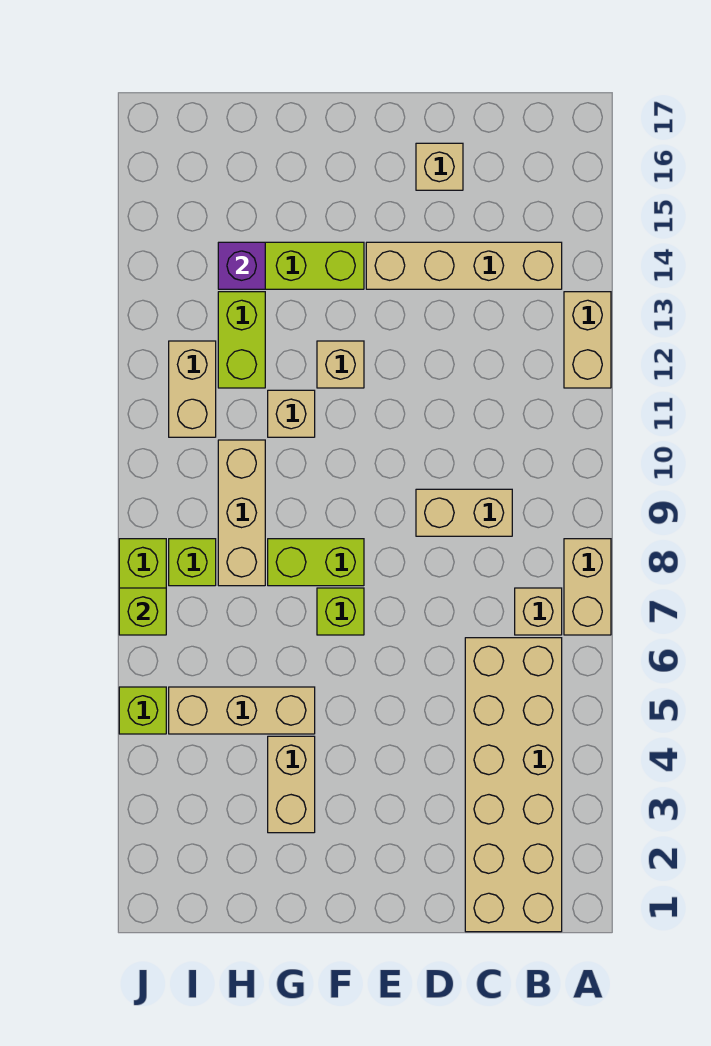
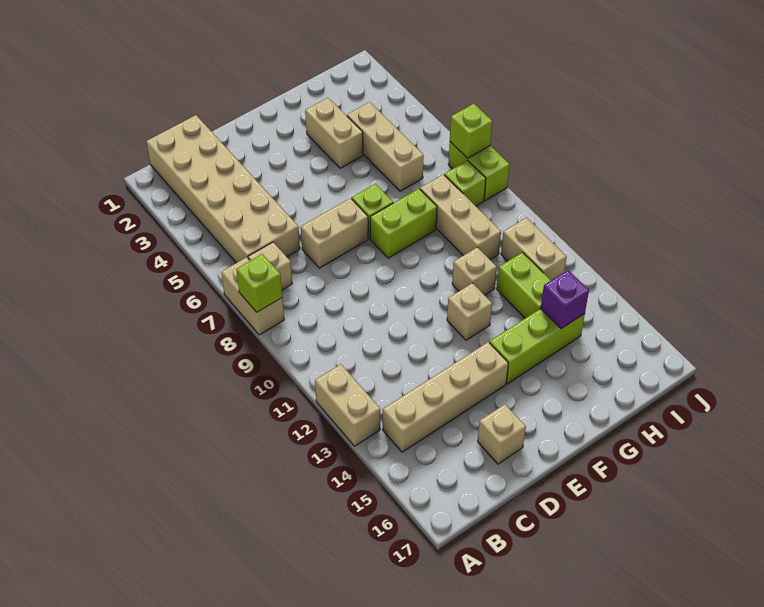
tan 1x2 brick [416,489,512,536] -> tan 1x2 brick moved to [301,198,368,268]
tan 1x3 brick [169,687,315,734] -> tan 1x3 brick turned to [347,102,424,191]
lime 1x1 brick [119,687,166,734] -> lime 1x1 brick moved to [236,254,282,312]

